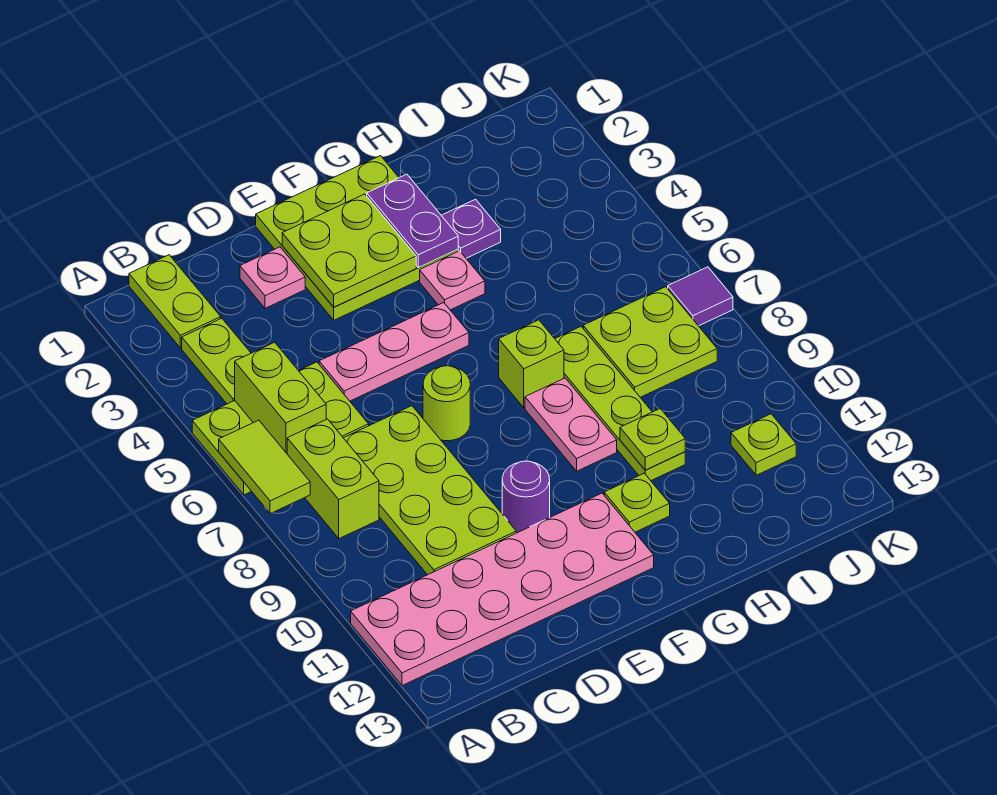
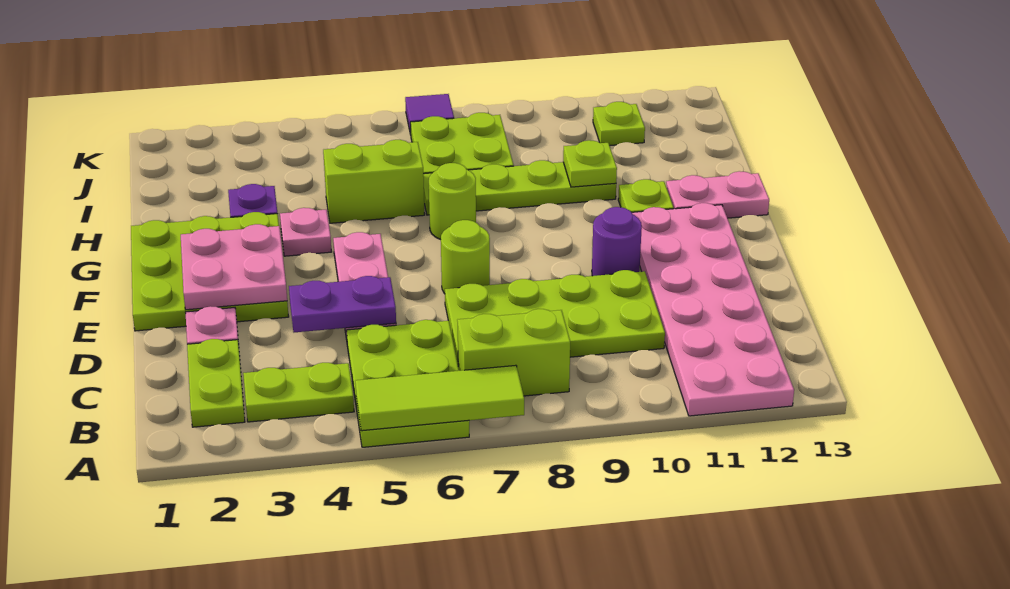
lime 1x2 tile [219,420,310,514] -> lime 1x3 tile [355,365,524,431]
lime 1x2 plate [129,255,221,348] -> lime 1x2 plate turned to [187,339,245,427]
lime 1x2 brick [235,342,326,453] -> lime 1x2 brick moved to [323,140,425,223]
lime 2x2 plate [282,194,416,307] -> pink 2x2 plate [181,224,287,310]
purple 1x2 plate [367,174,458,267] -> purple 1x2 plate moved to [289,276,396,332]
lime 1x1 brick [499,320,564,408] -> lime 1x1 round brick [429,163,476,240]
pink 1x2 plate [525,378,617,471] -> pink 1x2 plate moved to [666,171,769,218]

